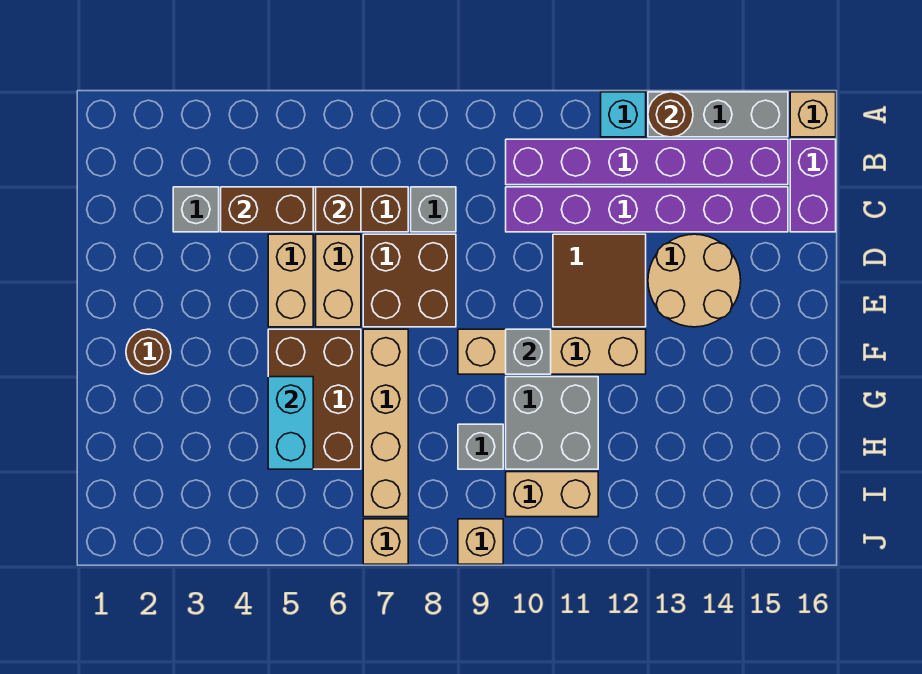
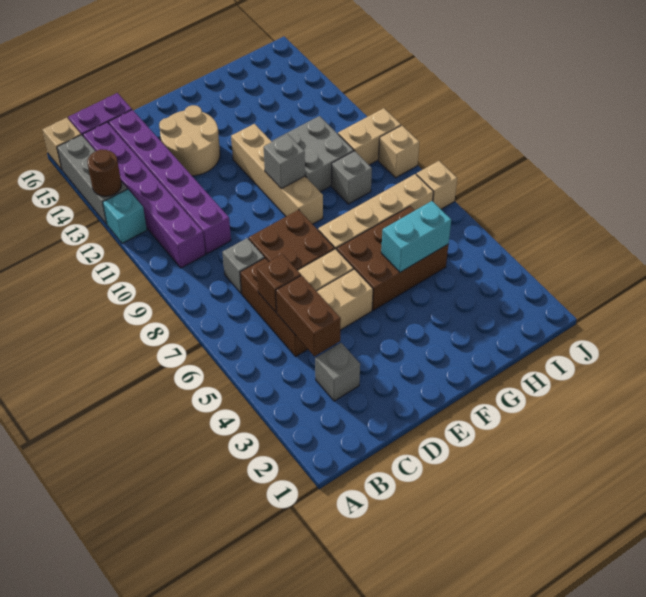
brown 2x2 tile [553,234,646,327] -> none
brown 1x1 round brick [126,329,171,374] -> none
tan 1x2 brick [506,472,598,517] -> tan 1x2 brick turned to [338,108,401,165]

